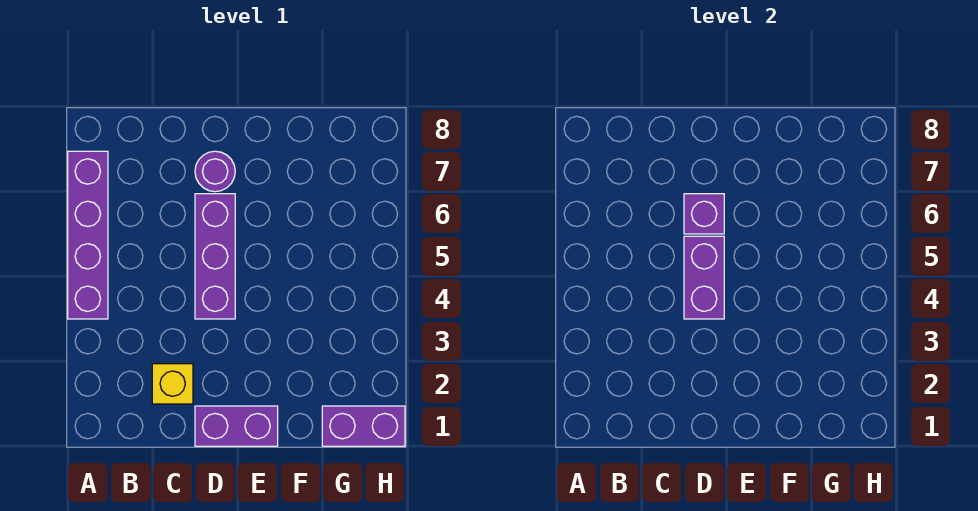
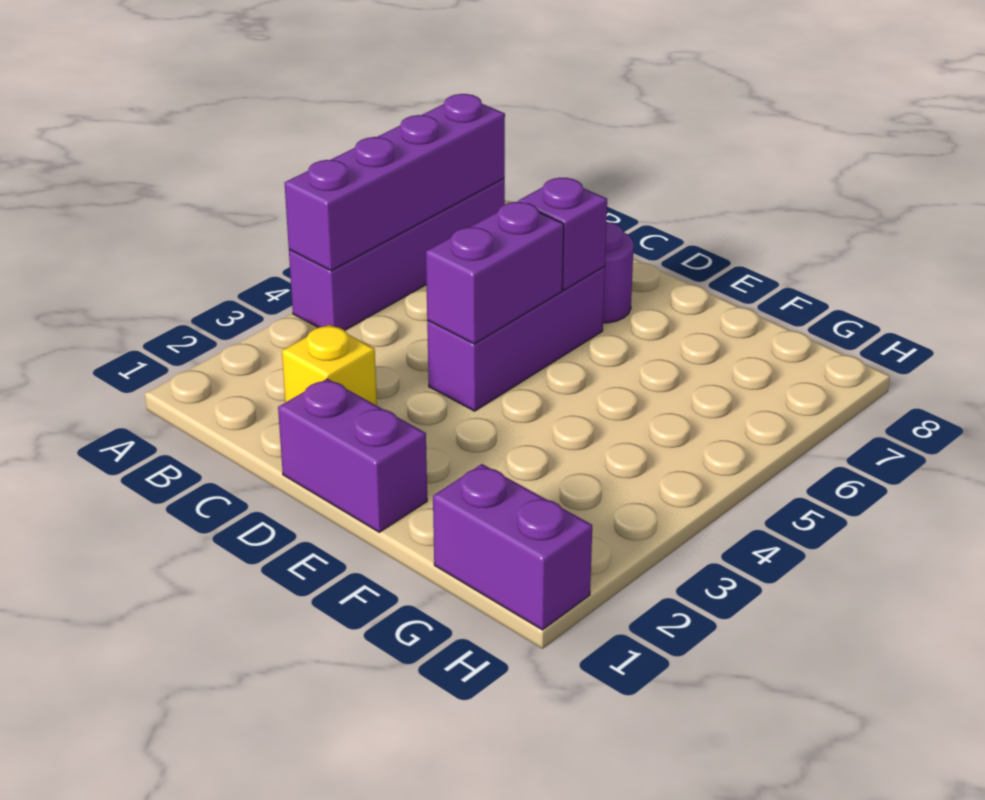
none -> purple 1x4 brick [285,94,505,271]

